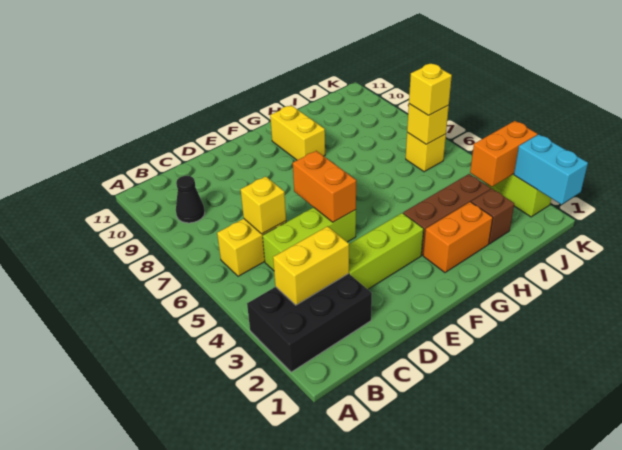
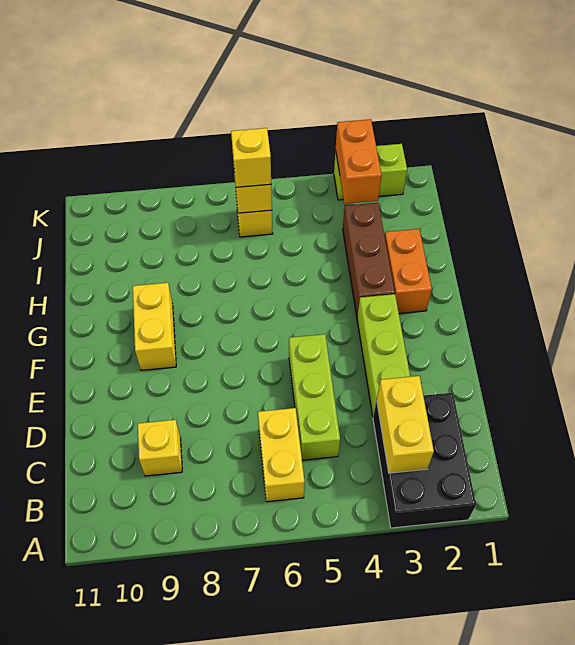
black 1x1 cone [176,176,205,223] -> none
yellow 1x1 brick [241,176,286,234] -> yellow 1x1 brick moved to [138,420,182,476]
orange 1x2 brick [293,151,356,222] -> none
yellow 1x2 brick [270,105,325,160] -> yellow 1x2 brick turned to [133,283,176,370]
brown 1x1 brick [471,189,514,244] -> none
cyan 1x2 brick [514,134,588,205] -> none

